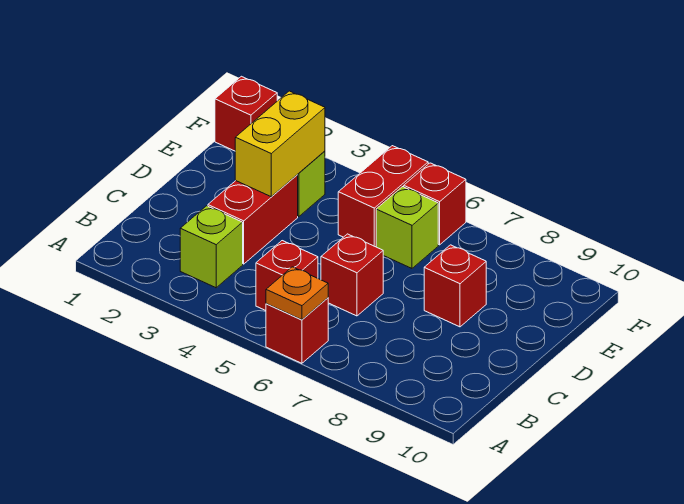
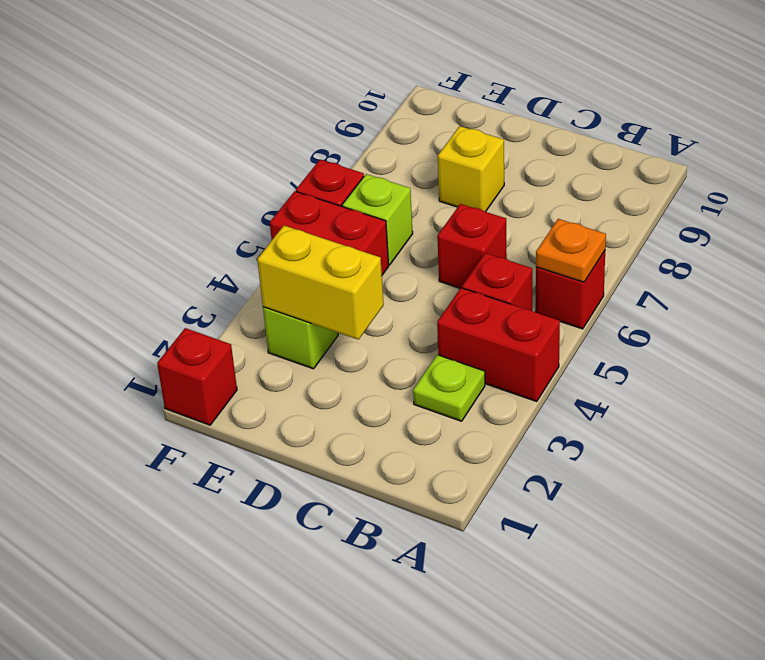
lime 1x1 brick [180,206,243,288] -> lime 1x1 plate [413,355,485,421]
red 1x2 brick [208,175,298,264] -> red 1x2 brick moved to [437,288,560,402]
red 1x1 brick [424,245,486,327] -> yellow 1x1 brick [438,126,504,212]

